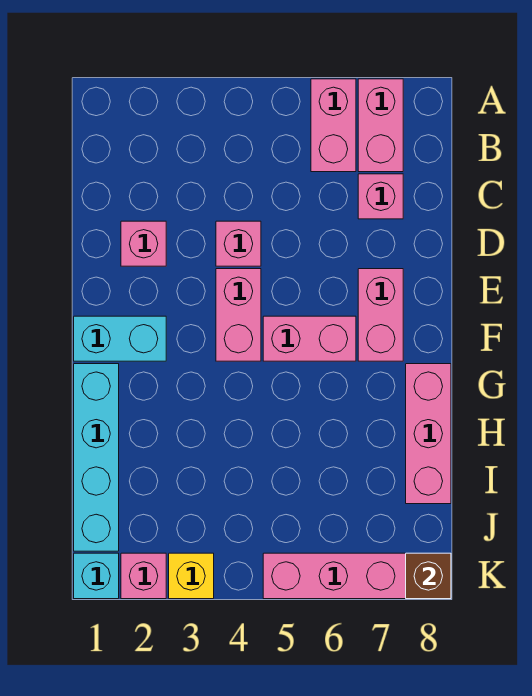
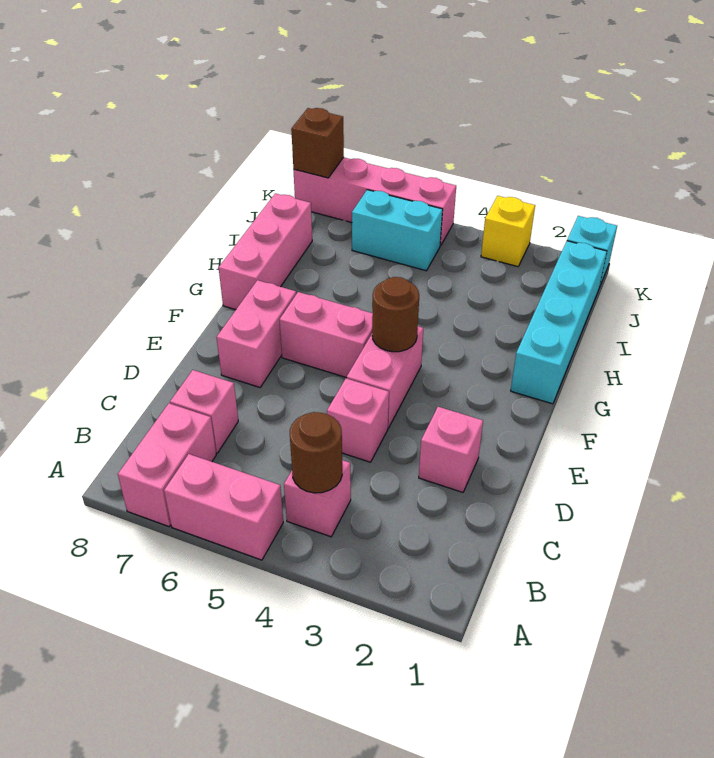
pink 1x2 brick [311,79,356,172] -> pink 1x2 brick turned to [164,454,283,560]
none -> brown 1x1 round brick [290,412,342,493]
cyan 1x2 brick [74,316,166,361] -> cyan 1x2 brick moved to [352,190,443,271]
none -> brown 1x1 round brick [372,277,419,352]
pink 1x1 brick [121,553,166,599] -> pink 1x1 brick moved to [284,460,351,537]

